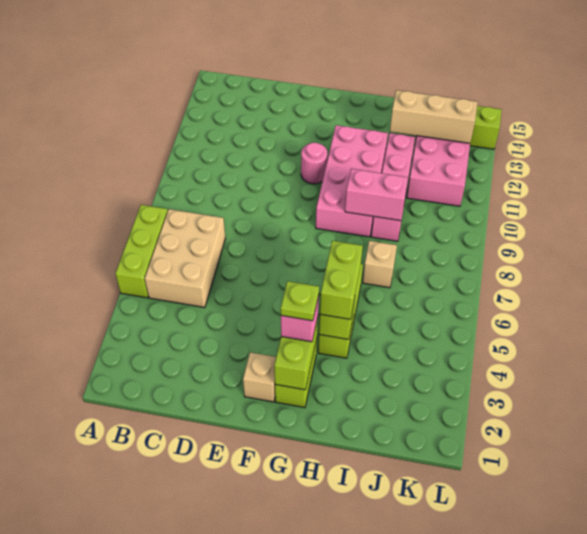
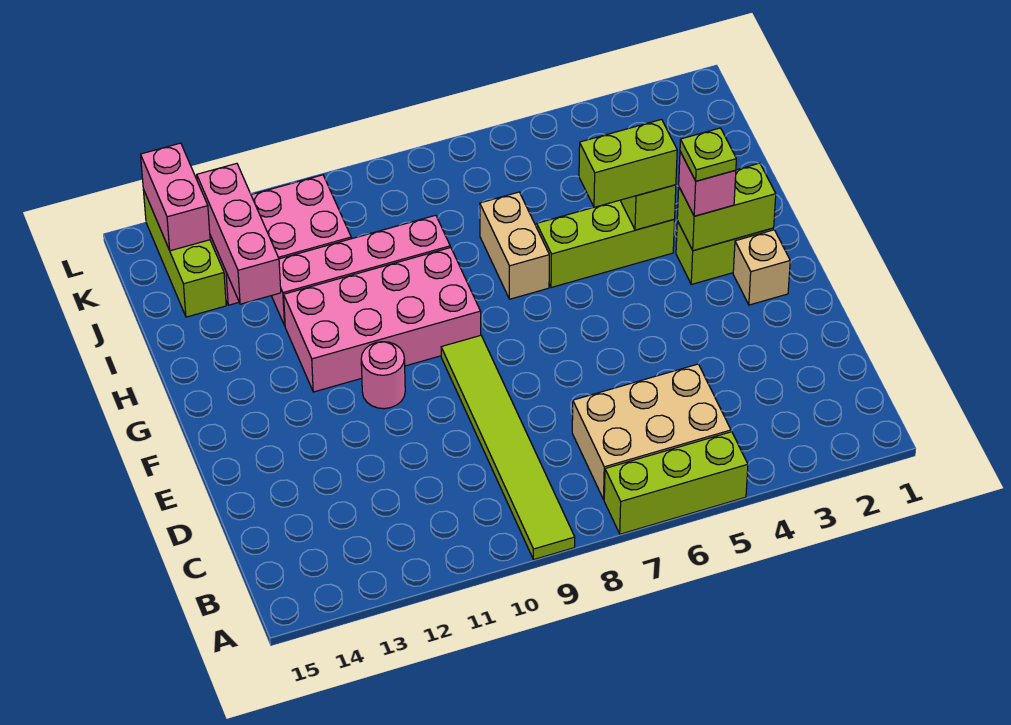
none -> lime 1x6 tile [441,335,575,560]
pink 1x2 brick [345,169,408,221] -> pink 1x2 brick moved to [141,143,210,251]
tan 1x1 brick [363,241,397,288] -> tan 1x2 brick [480,192,549,299]
tan 1x3 brick [390,90,477,143] -> pink 1x3 brick [197,163,281,304]

